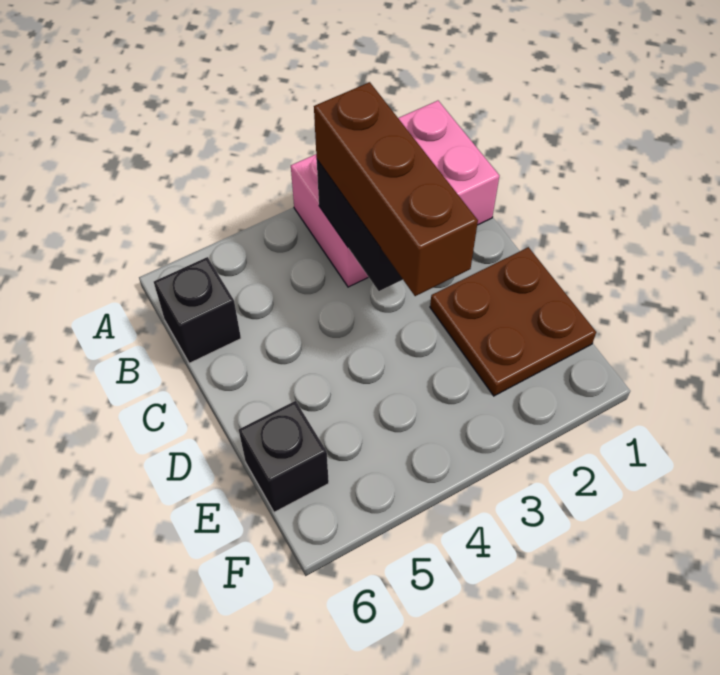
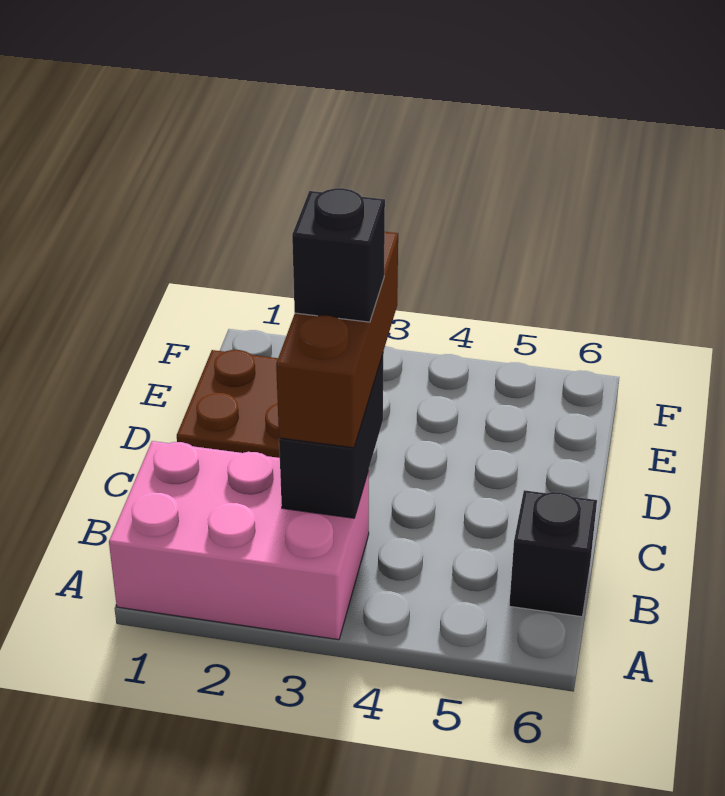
black 1x1 brick [239,401,329,512] -> black 1x1 brick moved to [292,188,385,322]

